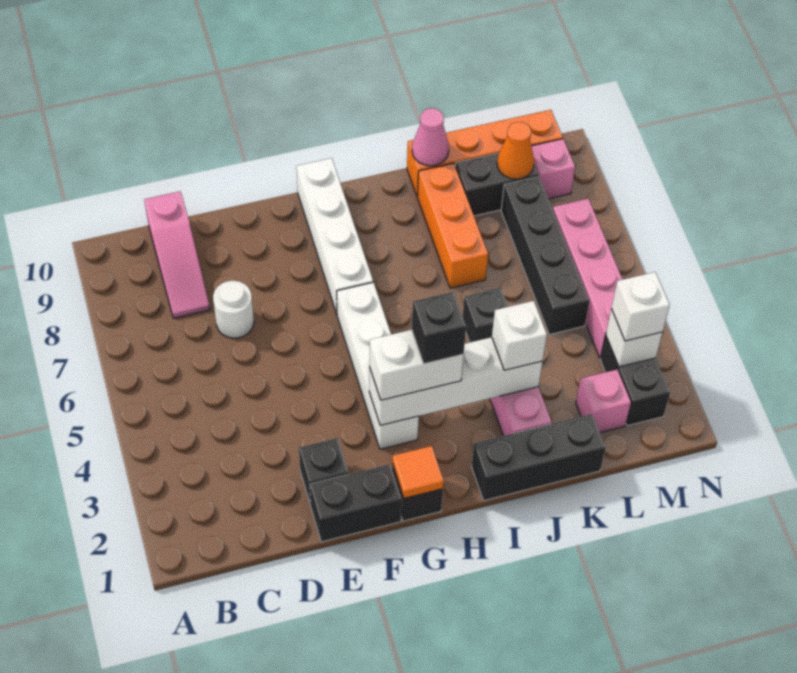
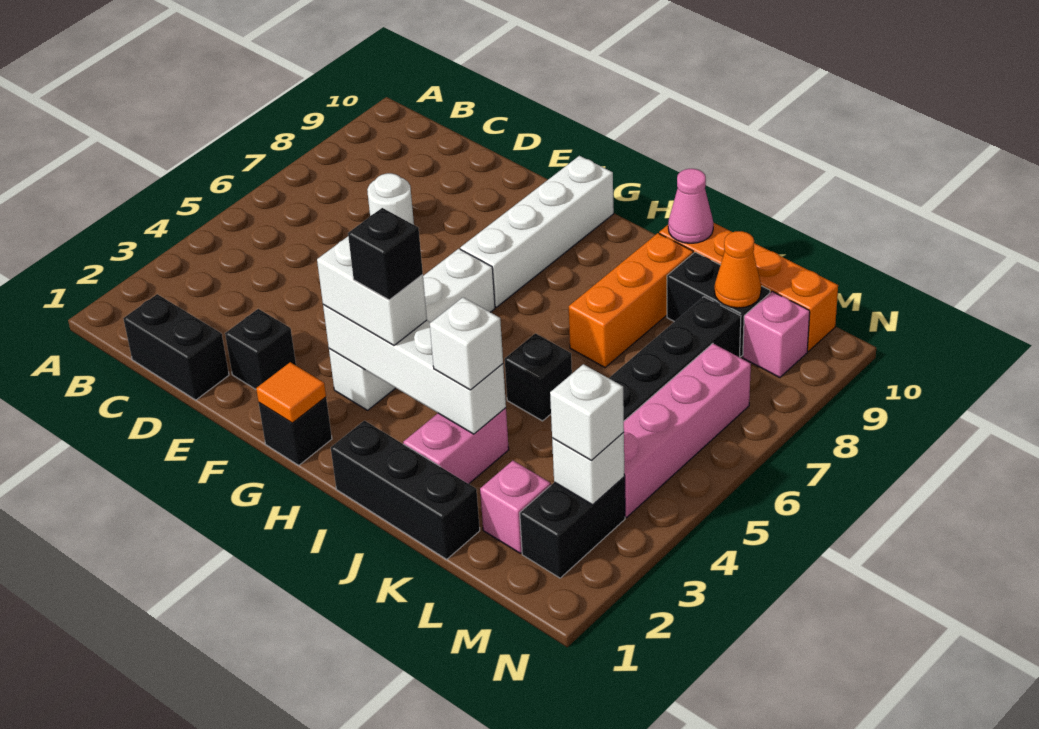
pink 1x3 slope [144,191,210,318] -> none
black 1x2 brick [310,464,402,542] -> black 1x2 brick moved to [123,294,229,400]

